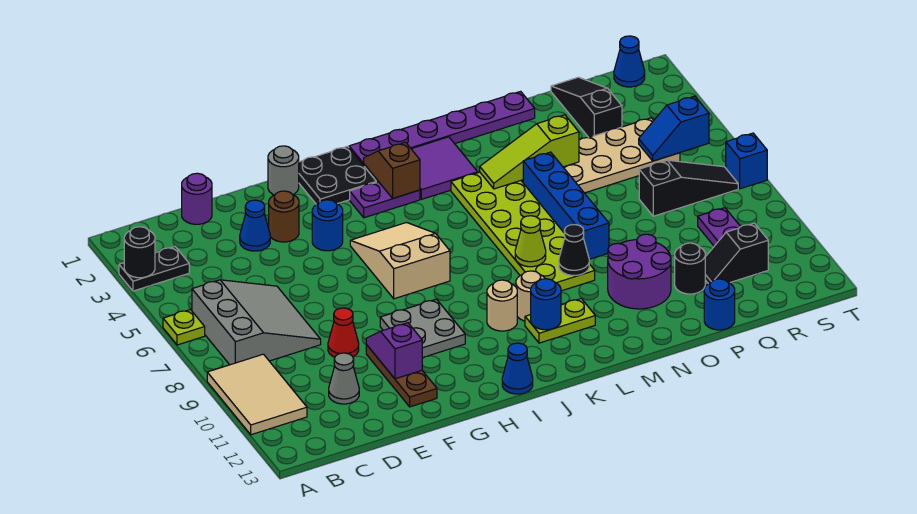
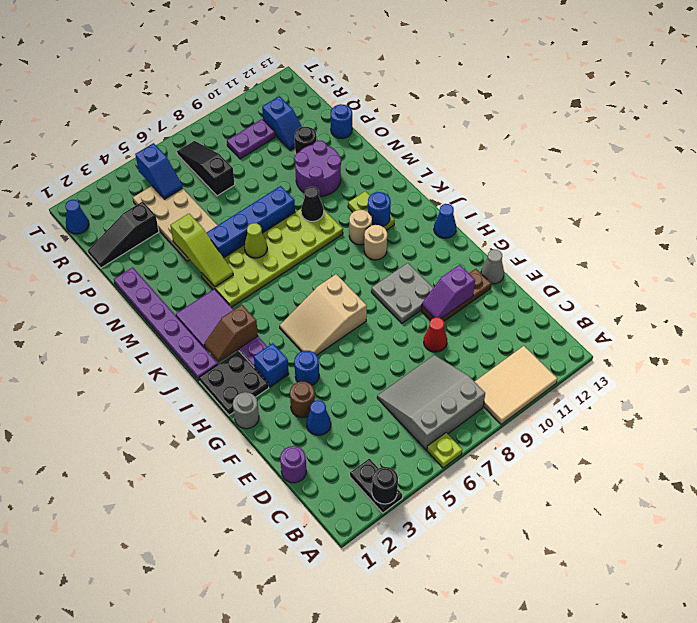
grey 1x1 cone [329,353,359,404] -> grey 1x1 cone moved to [481,249,504,284]
lime 1x1 cone [515,216,546,267] -> lime 1x1 cone moved to [244,223,267,258]
black 1x2 slope [705,223,768,284] -> blue 1x2 slope [262,96,302,150]
blue 1x1 brick [726,133,767,189] -> blue 1x1 brick moved to [254,343,289,387]

